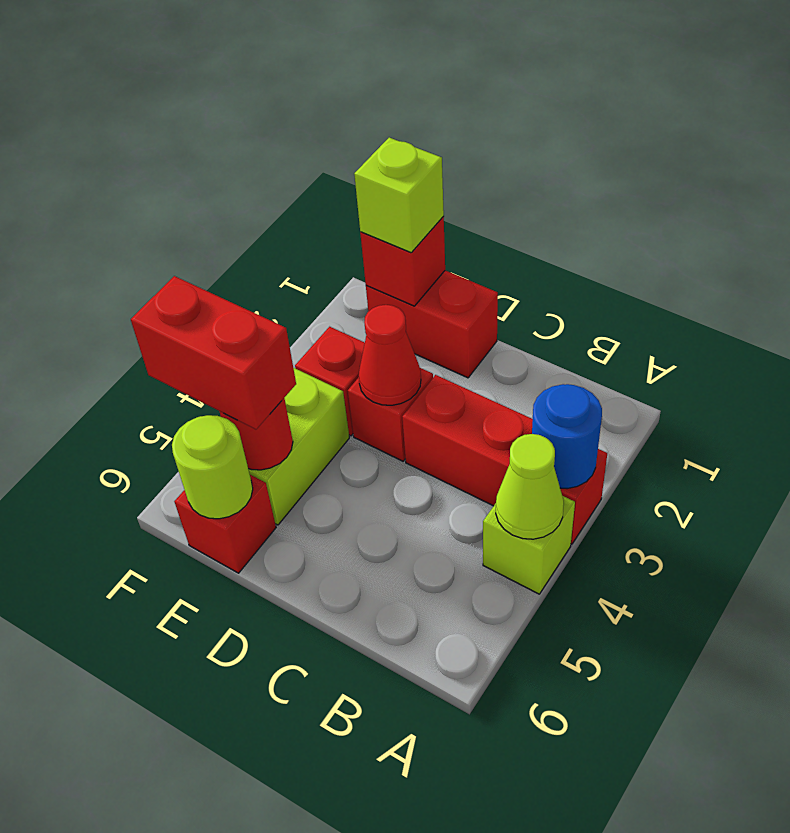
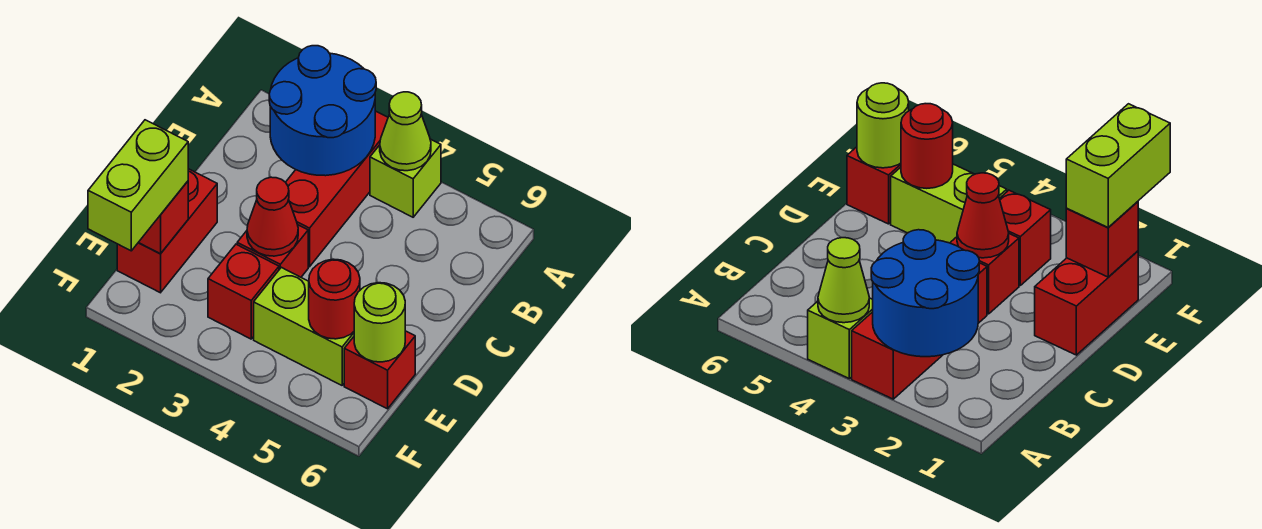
blue 1x1 round brick [532,384,602,489] -> blue 2x2 round brick [269,46,376,176]
lime 1x1 brick [354,138,444,253] -> lime 1x2 brick [88,120,188,251]
red 1x2 brick [131,276,296,429] -> none

